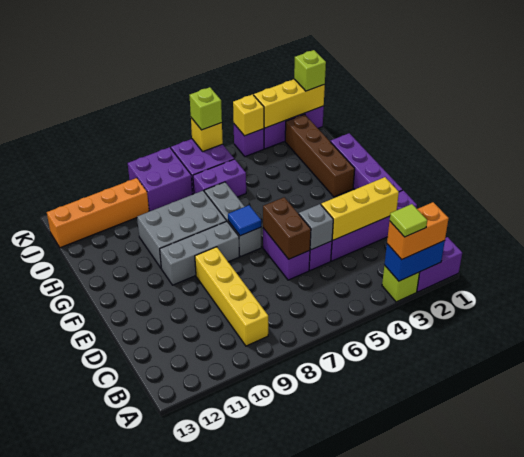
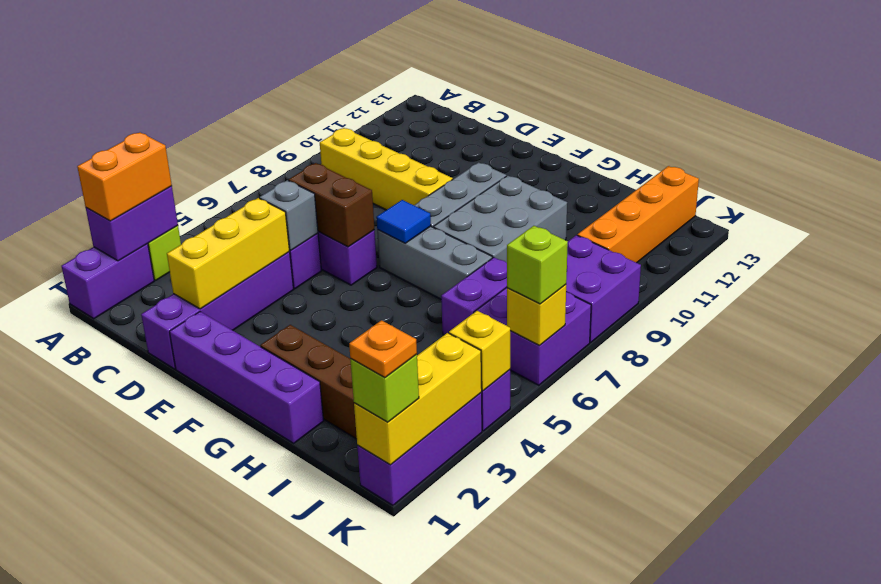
blue 1x2 brick [384,241,445,281] -> purple 1x2 brick [86,186,178,261]
lime 1x1 tile [390,204,427,237] -> none
none -> orange 1x1 plate [349,320,417,378]

